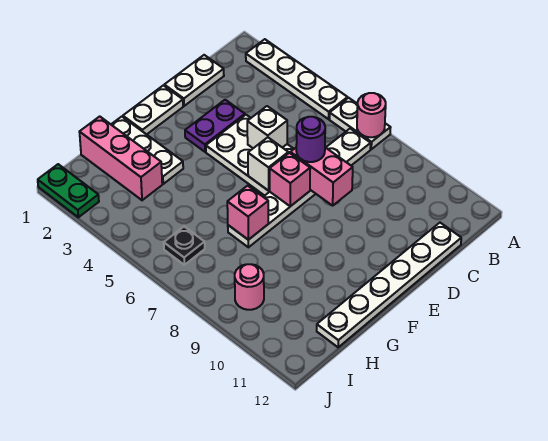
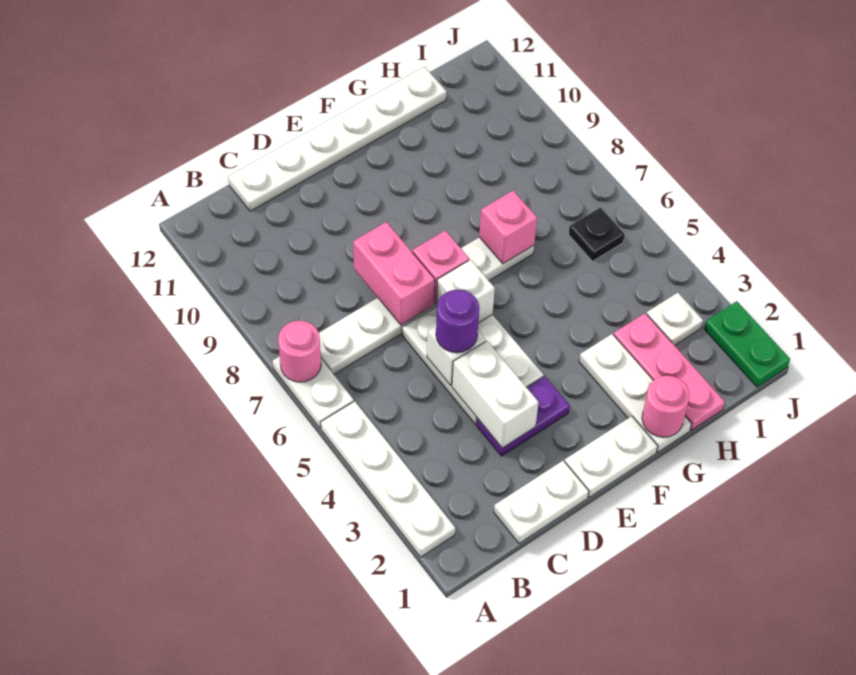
none -> white 1x2 brick [452,341,539,448]
purple 1x1 round brick [296,117,325,162] -> purple 1x1 round brick moved to [436,290,479,353]
pink 1x3 brick [80,116,162,200] -> pink 1x3 plate [614,313,725,430]
none -> white 1x1 plate [647,293,703,346]
pink 1x1 round brick [235,264,264,310] -> pink 1x1 round brick moved to [642,376,690,437]

